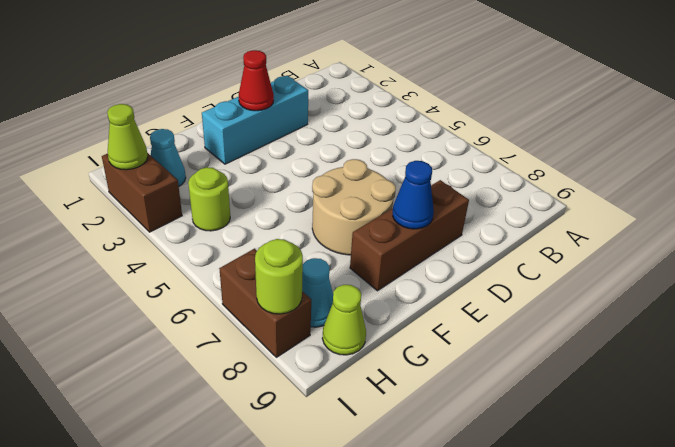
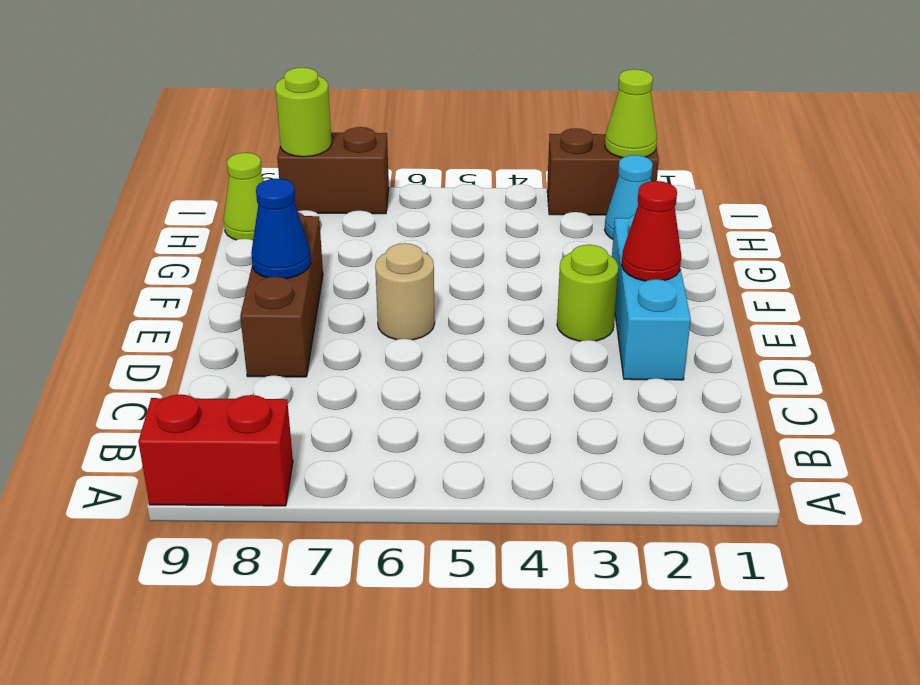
none -> red 1x2 brick [138,394,293,506]
tan 2x2 round brick [312,159,396,255] -> tan 1x1 round brick [375,243,435,340]
lime 1x1 round brick [188,167,230,231] -> lime 1x1 round brick moved to [557,245,618,341]
cyan 1x1 cone [302,258,333,327] -> none

